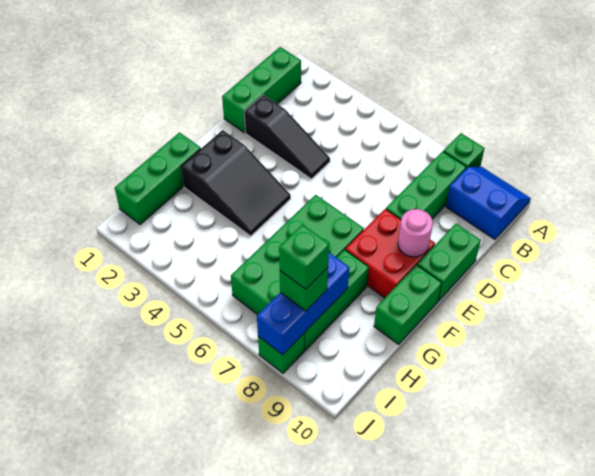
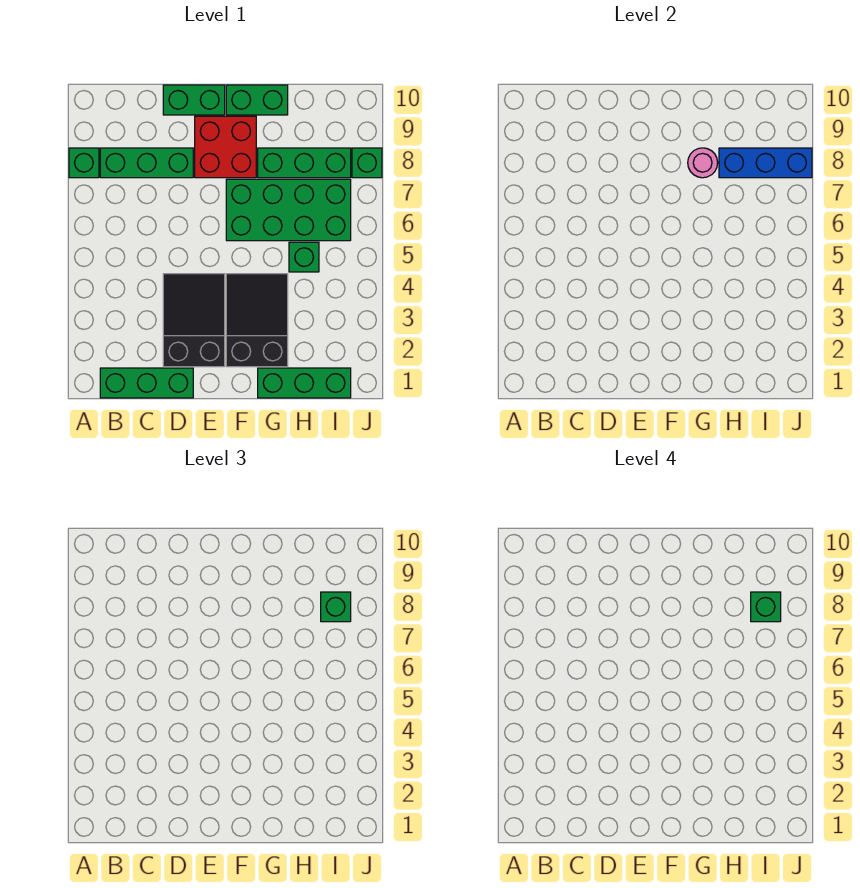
blue 2x2 slope [446,167,531,239] -> none
black 1x3 slope [244,95,330,179] -> black 2x3 slope [163,274,225,367]
pink 1x1 round brick [398,209,433,257] -> pink 1x1 round brick moved to [688,148,718,178]
none -> green 1x1 brick [289,242,319,272]

